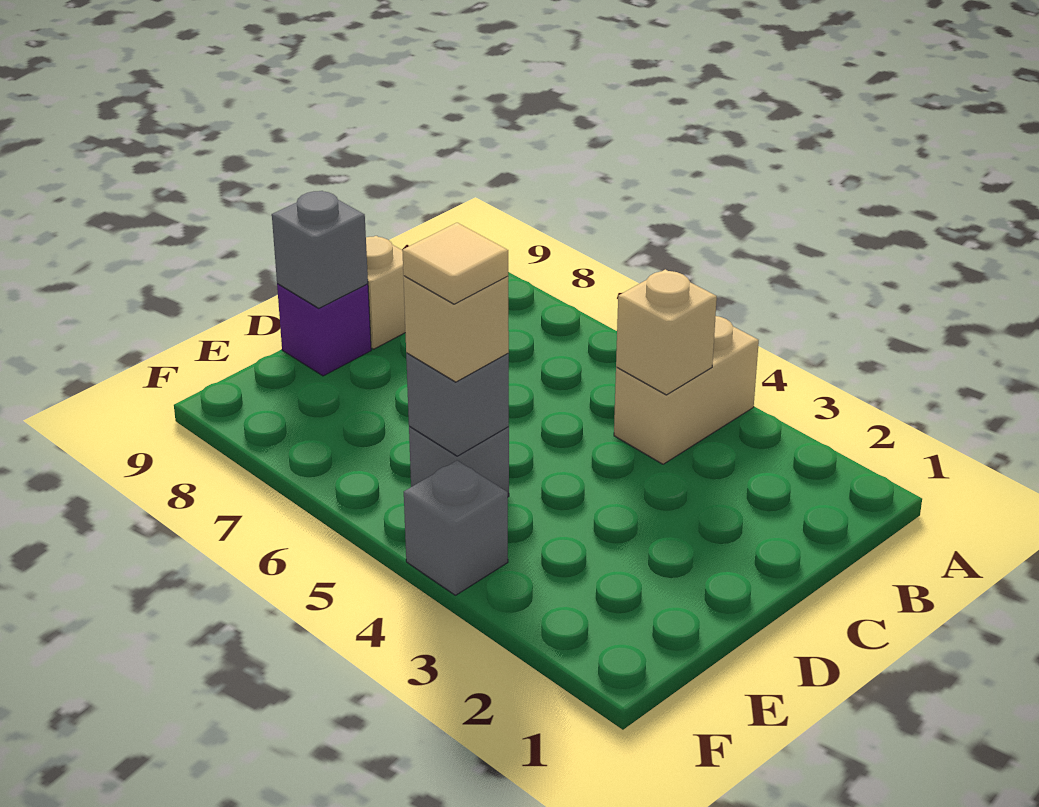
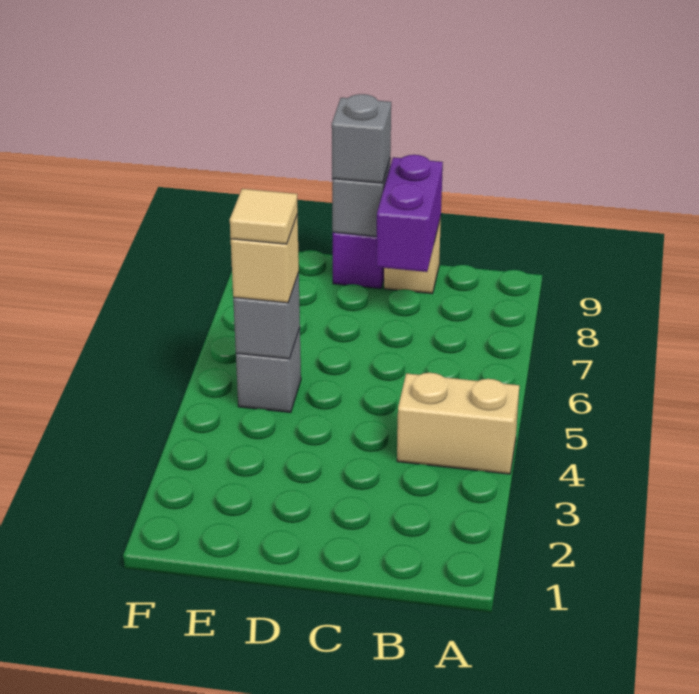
tan 1x1 brick [616,269,717,395] -> none
none -> purple 1x2 brick [376,155,443,272]
grey 1x1 brick [404,460,508,595] -> grey 1x1 brick moved to [332,94,391,183]

